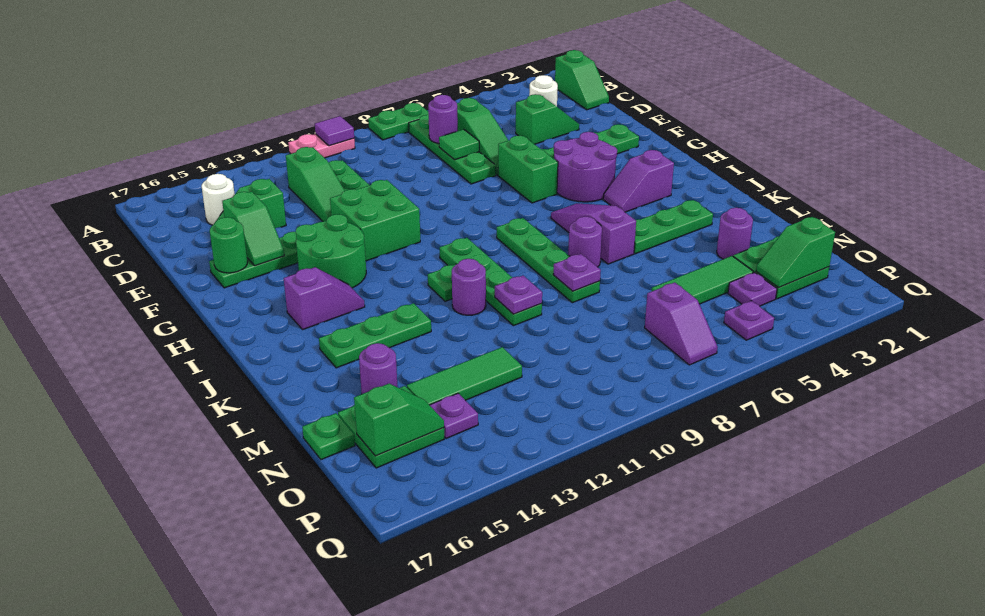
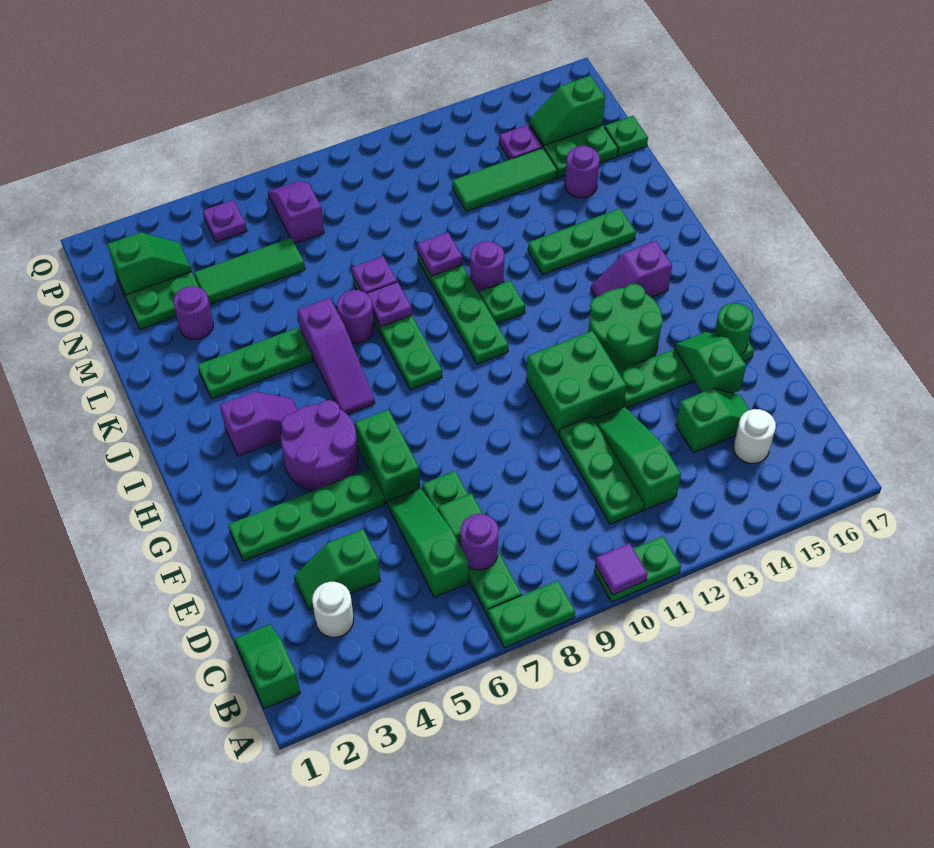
pink 1x2 plate [288,134,355,158] -> green 1x2 plate [594,536,681,602]
purple 1x1 plate [728,272,777,306] -> purple 1x1 plate moved to [367,282,412,327]

